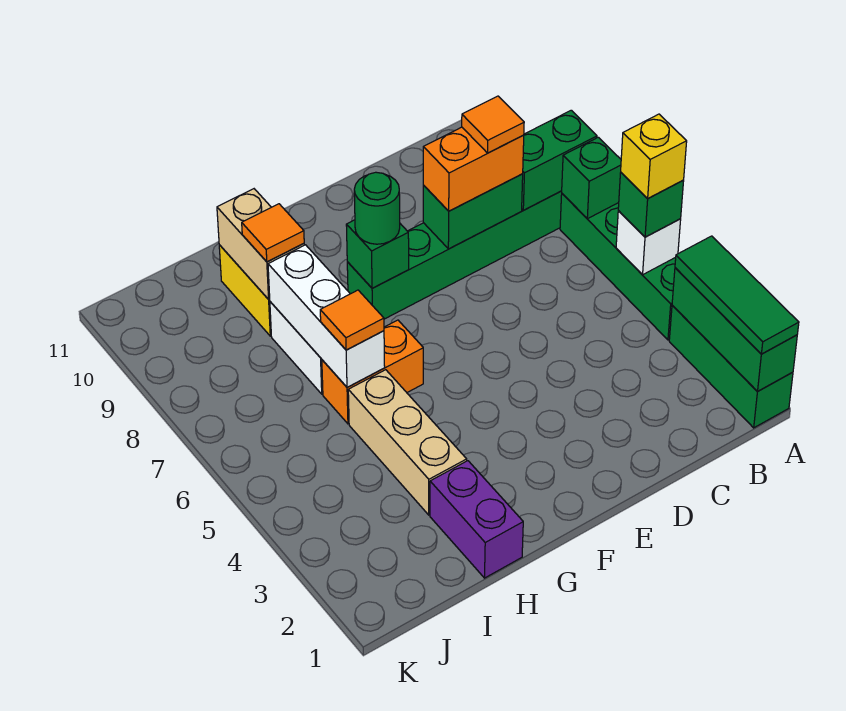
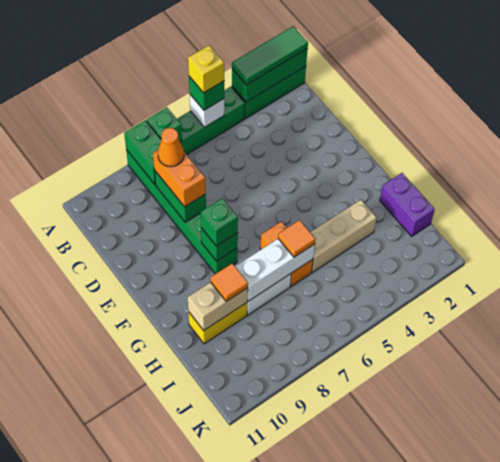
orange 1x1 tile [462,96,524,153] -> orange 1x1 cone [158,128,184,167]
green 1x1 round brick [354,172,400,244] -> green 1x1 brick [201,198,238,246]
purple 1x2 brick [430,461,523,578] -> purple 1x2 brick turned to [380,173,435,236]

